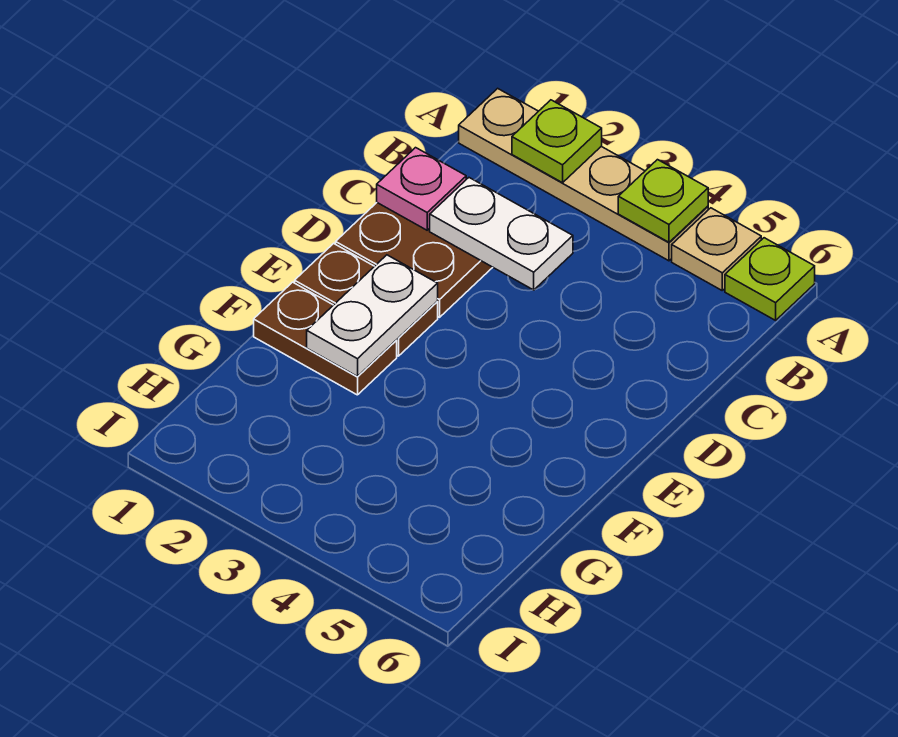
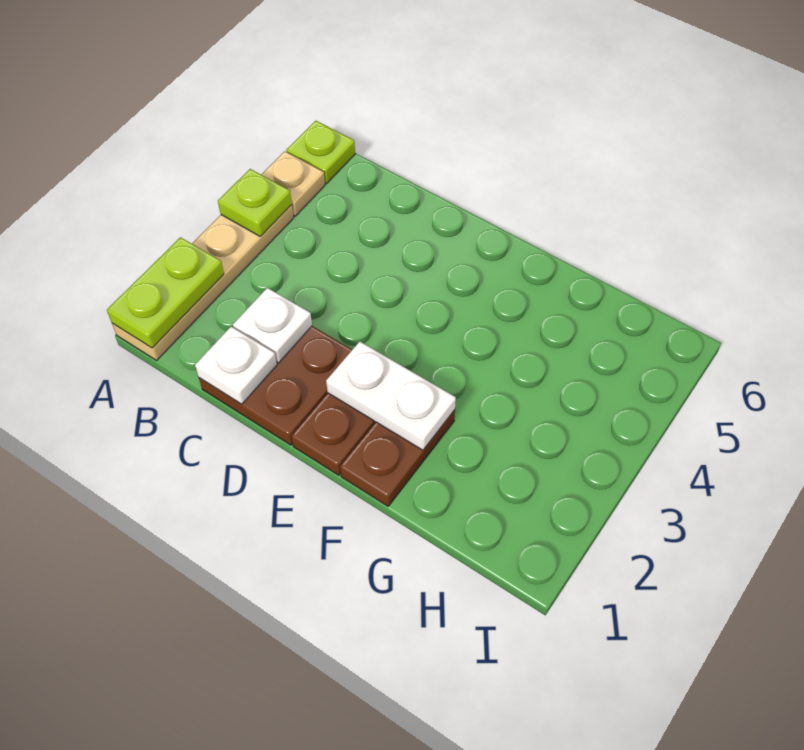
lime 1x1 plate [512,100,602,183] -> lime 1x2 plate [107,237,224,348]
pink 1x1 plate [377,148,466,230] -> white 1x1 plate [195,327,277,404]
white 1x2 plate [430,178,573,290] -> white 1x1 plate [233,288,312,363]

